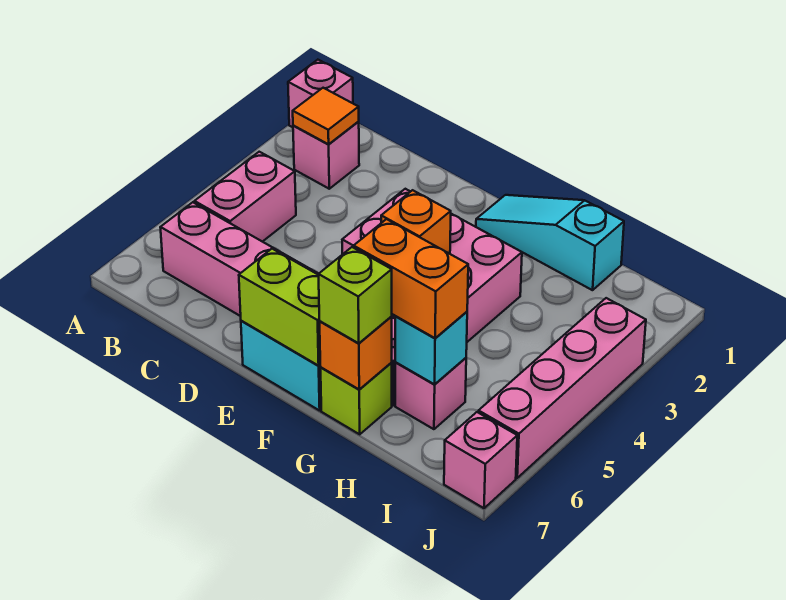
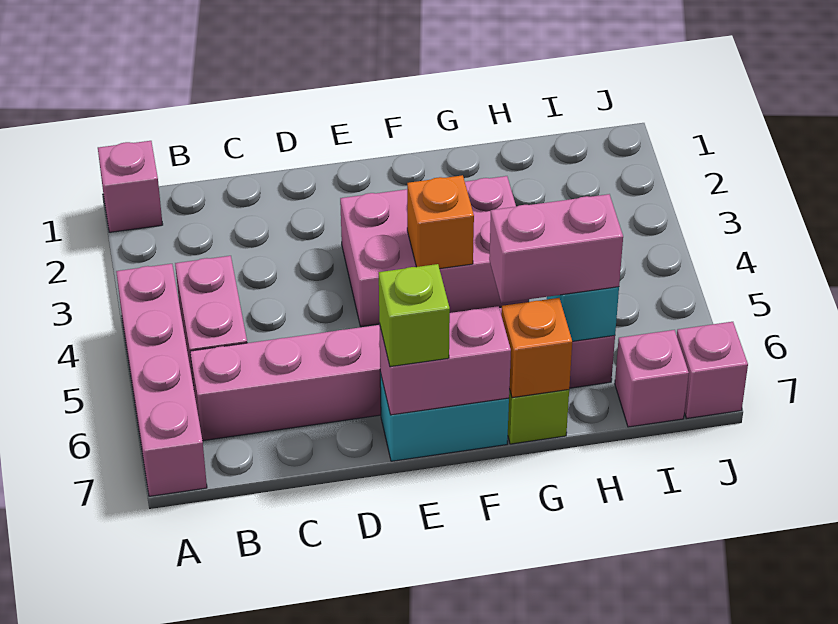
pink 1x1 brick [293,122,359,189] -> pink 1x1 brick moved to [615,330,689,427]
orange 1x1 tile [293,88,359,144] -> none
lime 1x2 brick [239,249,320,366] -> pink 1x2 brick [379,306,511,415]
cyan 1x3 slope [476,195,624,290] -> none
orange 1x2 brick [354,219,468,338] -> pink 1x2 brick [489,194,623,303]
lime 1x1 brick [319,247,392,343] -> lime 1x1 brick moved to [379,264,450,367]
pink 1x4 brick [478,298,646,478] -> pink 1x4 brick moved to [116,264,207,496]

